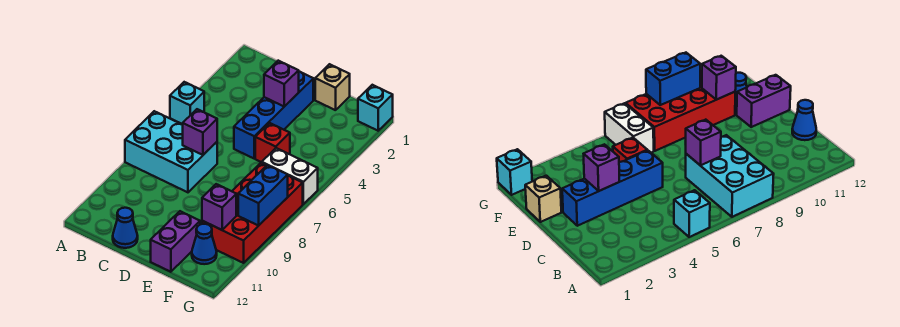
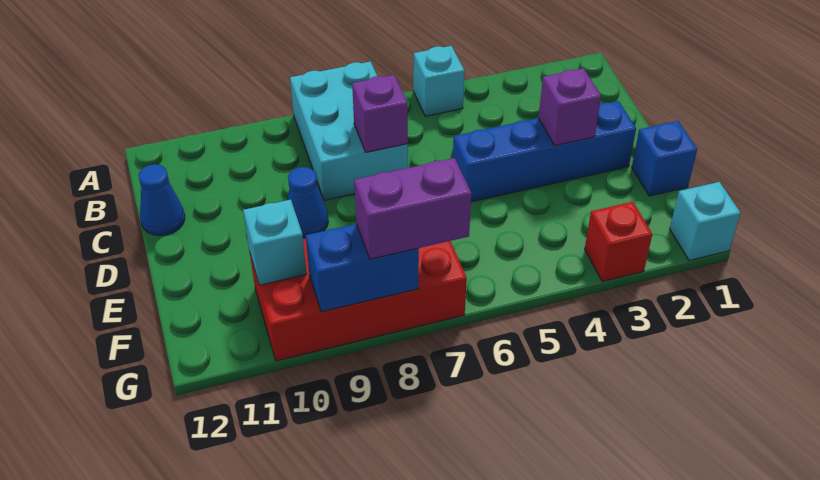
tan 1x1 brick [315,64,350,110] -> blue 1x1 brick [632,121,697,196]
red 1x1 brick [255,123,290,162] -> red 1x1 brick moved to [585,202,652,282]
purple 1x2 brick [151,211,200,272] -> purple 1x2 brick moved to [354,158,471,259]
white 1x2 brick [262,148,318,204] -> none
purple 1x1 brick [202,184,236,230] -> cyan 1x1 brick [243,200,306,285]
blue 1x1 cone [192,224,217,264] -> blue 1x1 cone moved to [287,167,328,238]

